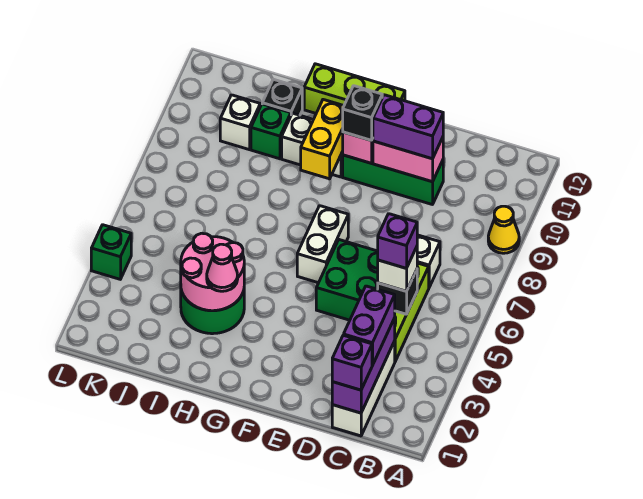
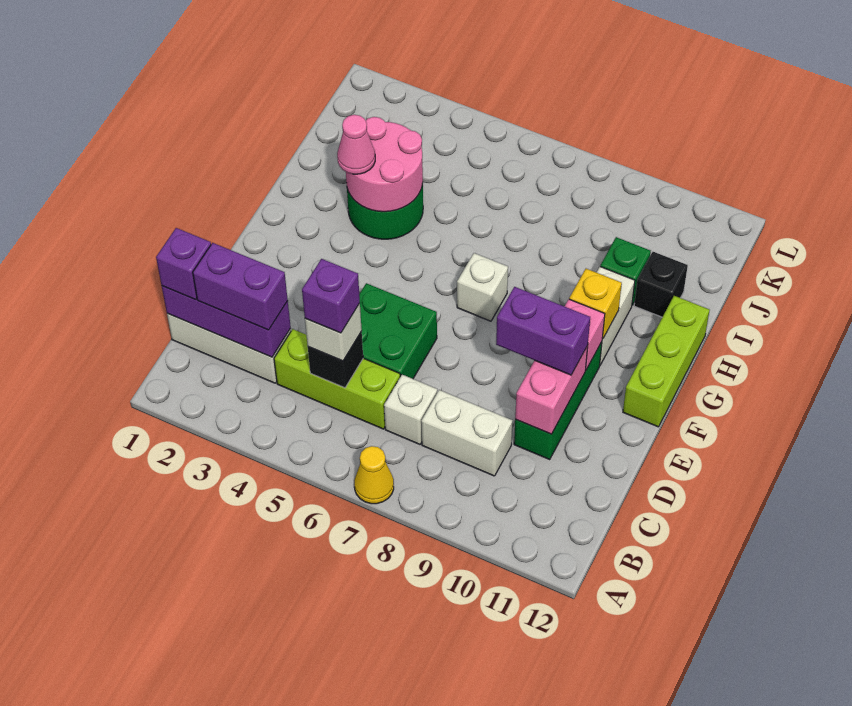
yellow 1x1 cone [488,206,519,253] -> yellow 1x1 cone moved to [354,446,394,504]
purple 1x2 brick [373,95,443,159] -> purple 1x2 brick turned to [496,287,590,375]
white 1x2 brick [297,206,348,283] -> white 1x2 brick moved to [421,390,512,476]
black 1x1 brick [343,86,382,140] -> none
yellow 1x2 brick [301,100,344,179] -> yellow 1x1 brick [569,269,622,339]
white 1x1 brick [220,95,260,149] -> white 1x1 brick moved to [457,253,508,321]
green 1x1 brick [91,225,131,279] -> none

